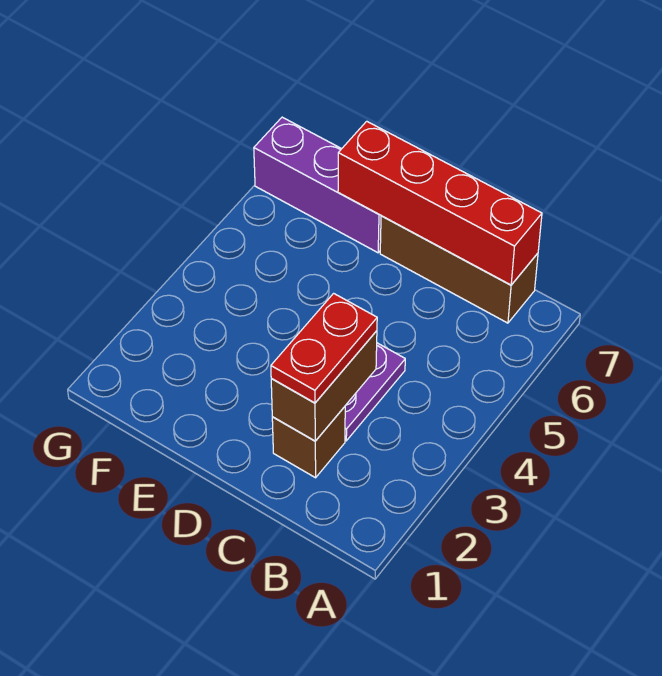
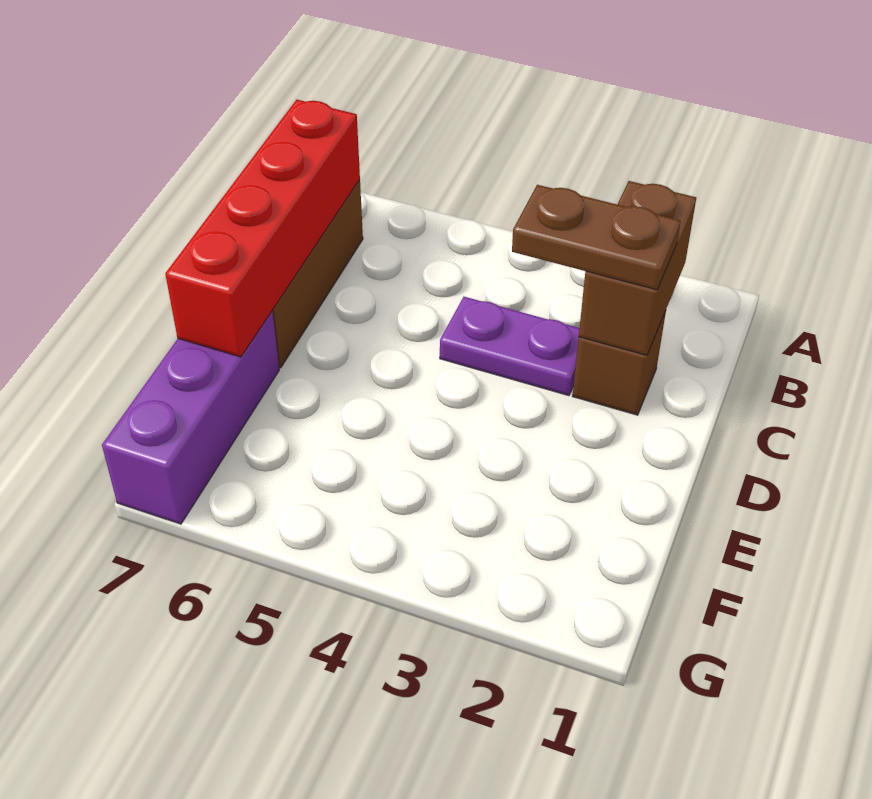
brown 1x2 brick [271,331,377,441] -> brown 1x2 brick turned to [579,181,696,355]
red 1x2 plate [271,293,377,403] -> brown 1x2 plate [512,185,681,290]

